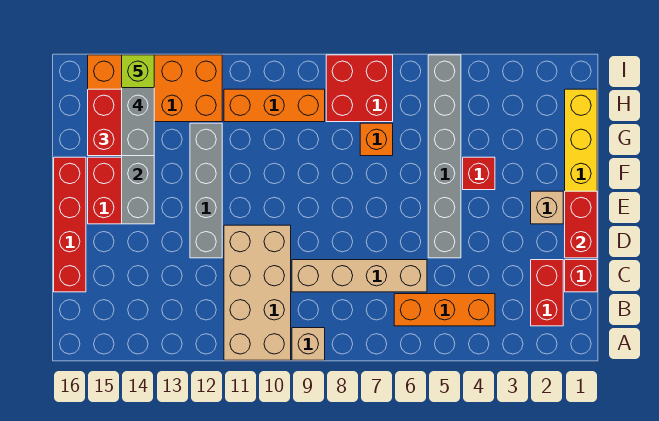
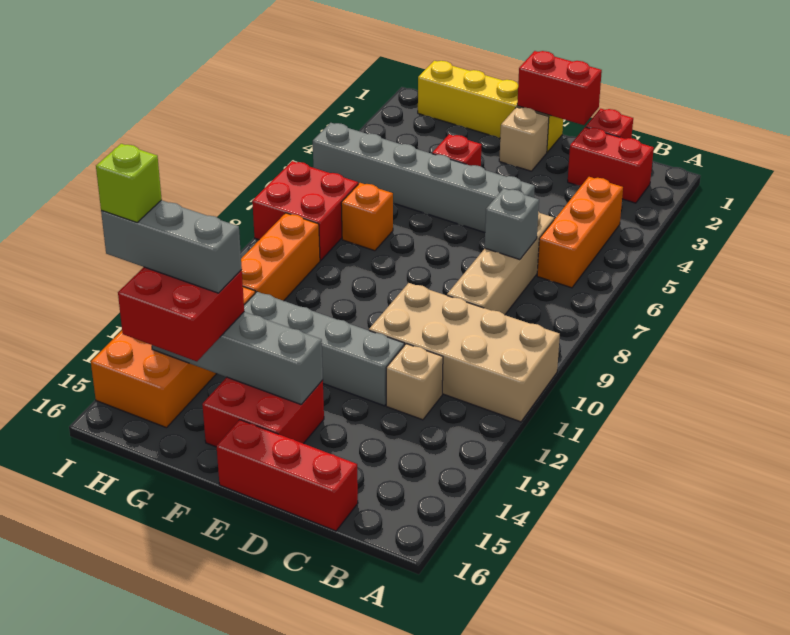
tan 1x1 brick [292,328,325,360] -> tan 1x1 brick moved to [386,344,443,420]
none -> grey 1x1 brick [485,188,539,260]
red 1x4 brick [54,157,86,292] -> red 1x3 brick [216,420,358,531]

